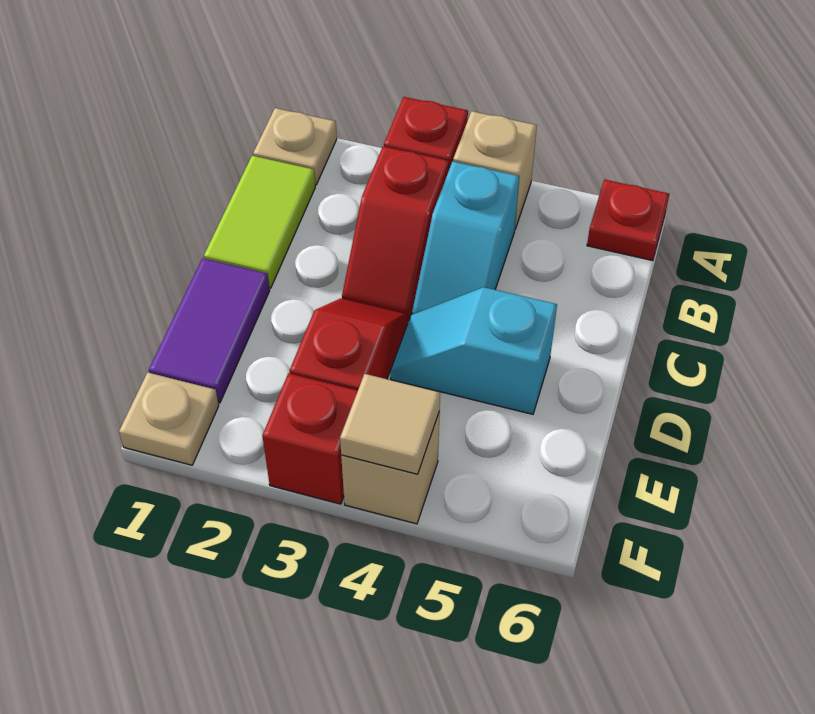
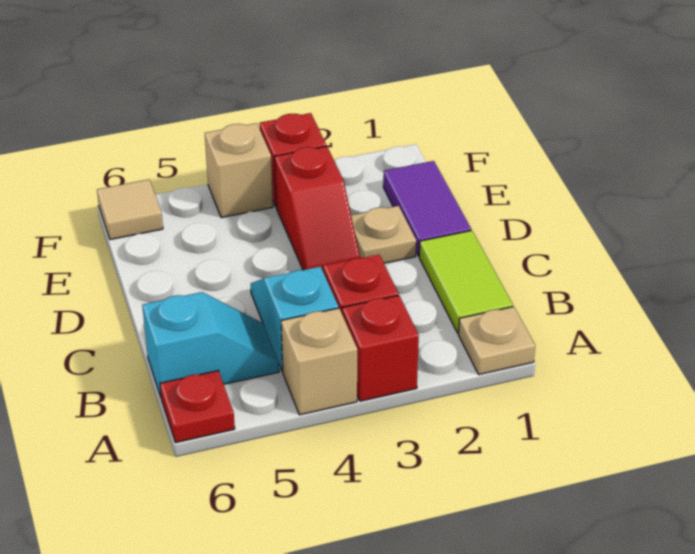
cyan 1x2 slope [391,287,557,414] -> cyan 1x2 slope moved to [142,292,279,397]
tan 1x1 plate [119,372,219,465] -> tan 1x1 plate moved to [351,206,416,263]
tan 1x1 tile [340,374,440,474] -> tan 1x1 tile moved to [97,179,163,240]

